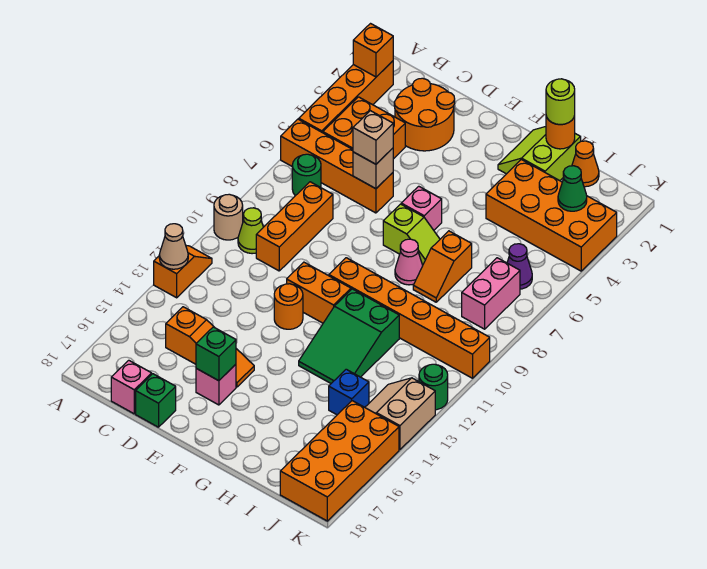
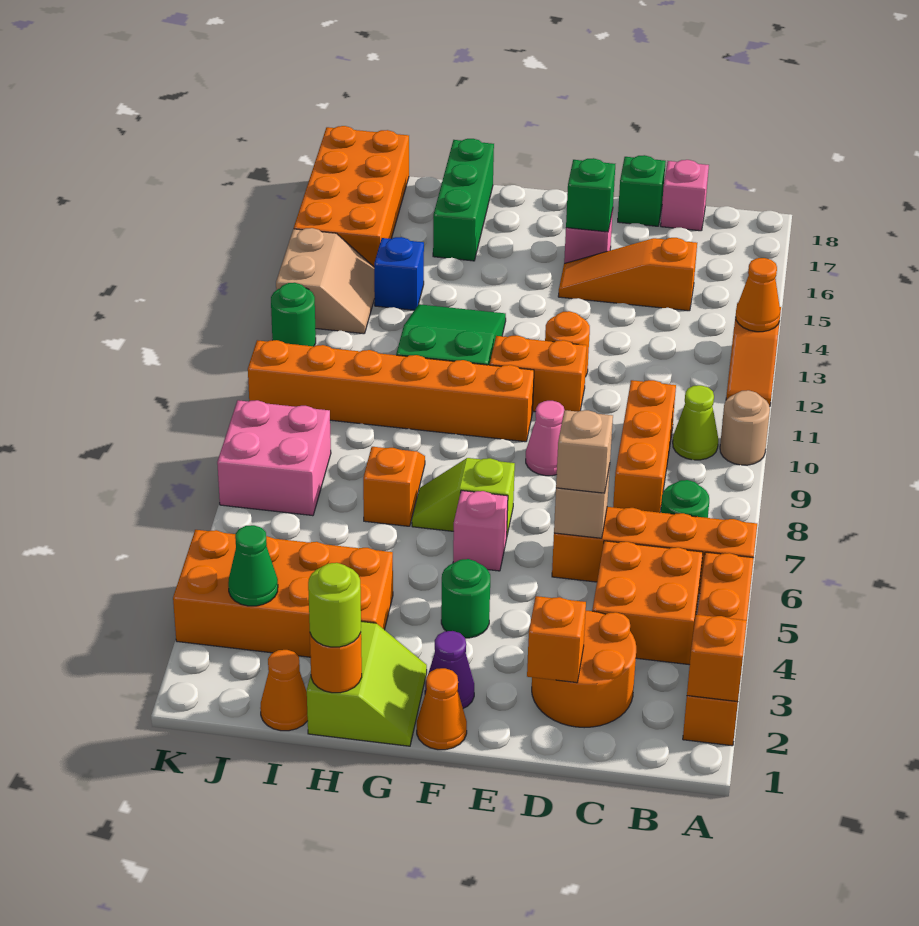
tan 1x1 cone [159,224,188,269] -> orange 1x1 cone [736,258,781,332]
none -> orange 1x1 brick [527,596,586,683]
none -> orange 1x1 cone [417,668,467,750]
none -> green 1x1 round brick [441,559,490,638]
pink 1x1 cone [395,239,423,285] -> pink 1x1 cone moved to [526,401,564,476]
none -> green 1x3 brick [433,139,494,261]
purple 1x1 cone [507,244,532,289] -> purple 1x1 cone moved to [425,631,474,708]
pink 1x2 brick [462,258,520,329] -> pink 2x2 brick [217,400,331,516]

